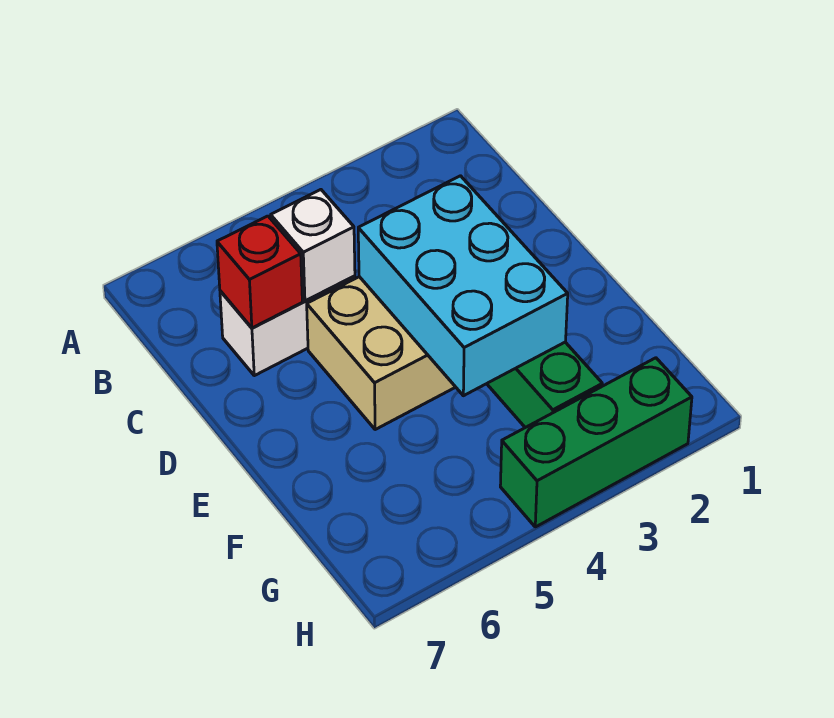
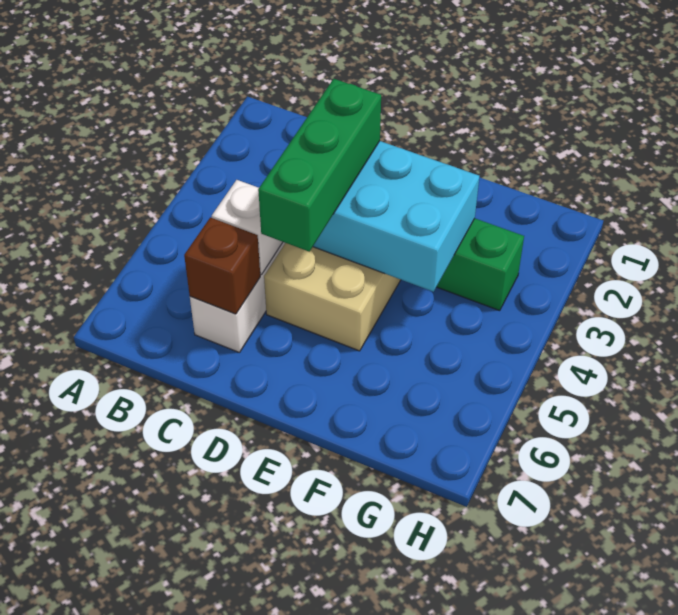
red 1x1 brick [217,216,302,328] -> brown 1x1 brick [184,217,260,314]
green 1x3 brick [500,358,692,527] -> green 1x3 brick moved to [258,79,381,252]

